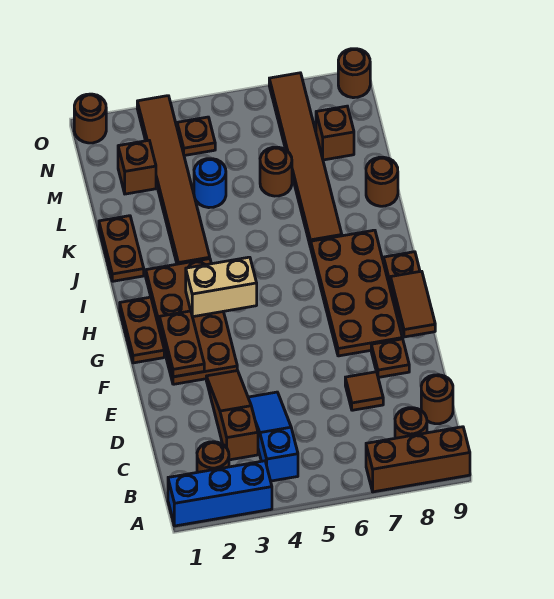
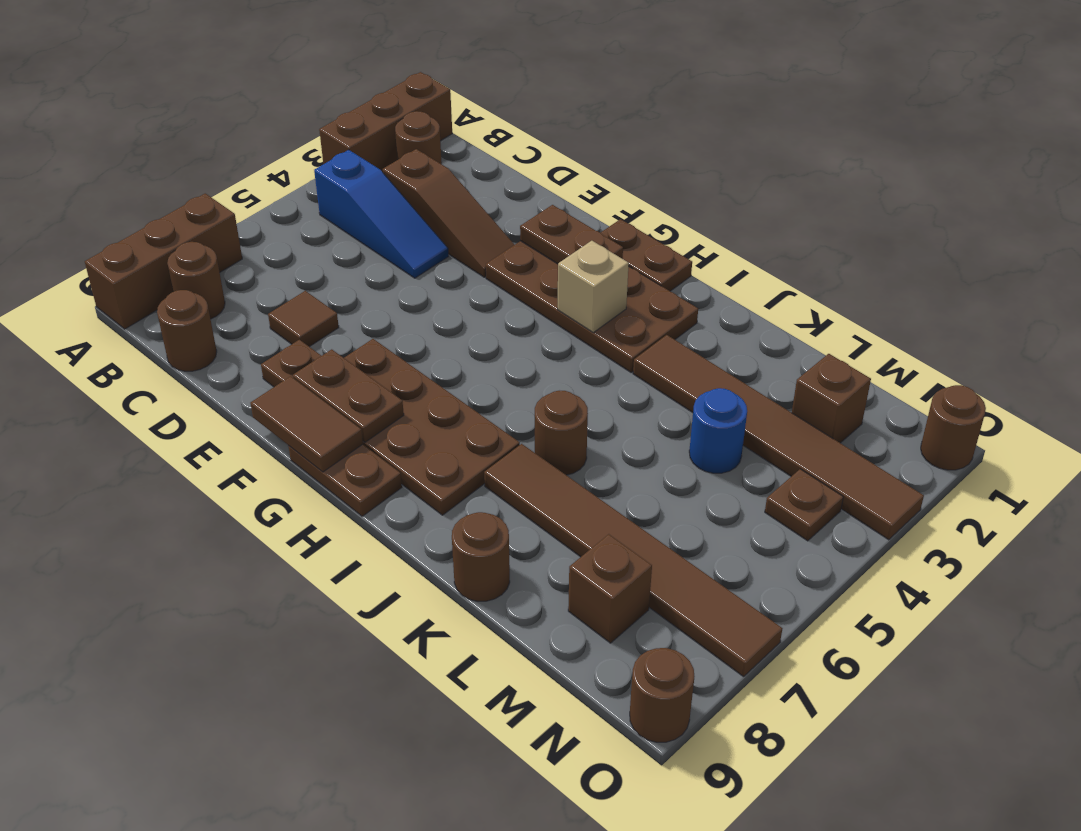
blue 1x3 brick [168,461,272,526] -> brown 1x3 brick [319,72,452,172]
tan 1x2 brick [186,257,257,317] -> tan 1x1 brick [558,241,629,333]
brown 1x2 plate [99,216,144,281] -> brown 1x2 plate moved to [293,349,404,442]
brown 1x1 round brick [260,147,292,196] -> brown 1x1 round brick moved to [535,391,588,475]

